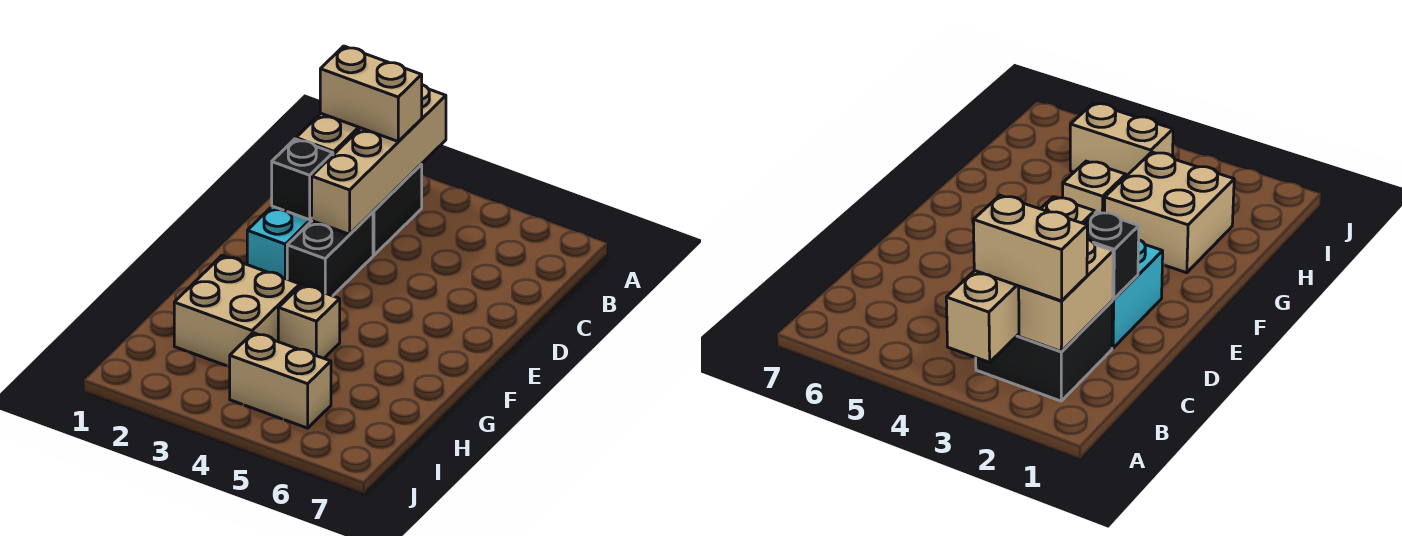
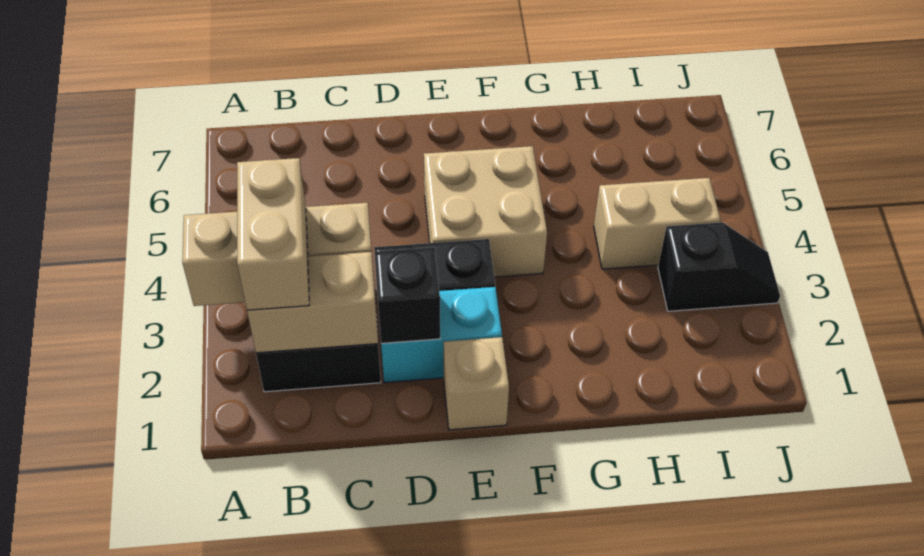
tan 1x4 brick [312,85,446,234] -> tan 1x3 brick [182,203,372,306]
tan 2x2 brick [174,256,300,367] -> tan 2x2 brick moved to [424,146,547,277]
tan 1x1 brick [278,285,340,358] -> tan 1x1 brick moved to [443,337,509,430]
none -> black 1x2 slope [658,222,780,311]
tan 1x2 brick [230,333,331,428] -> tan 1x2 brick turned to [594,178,721,269]

